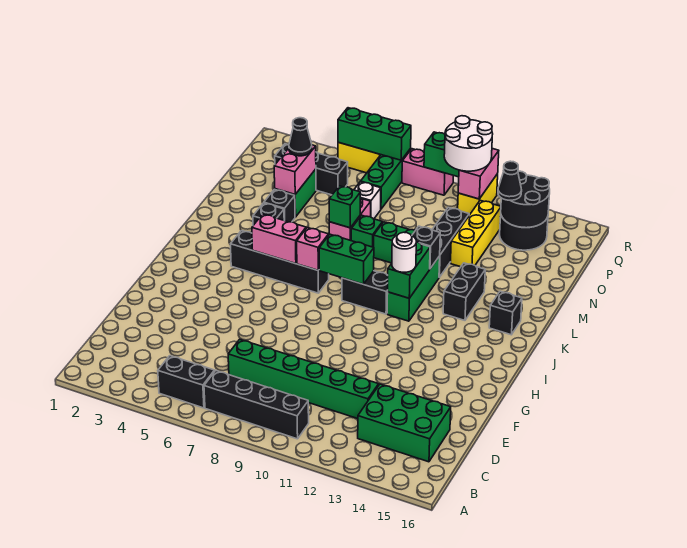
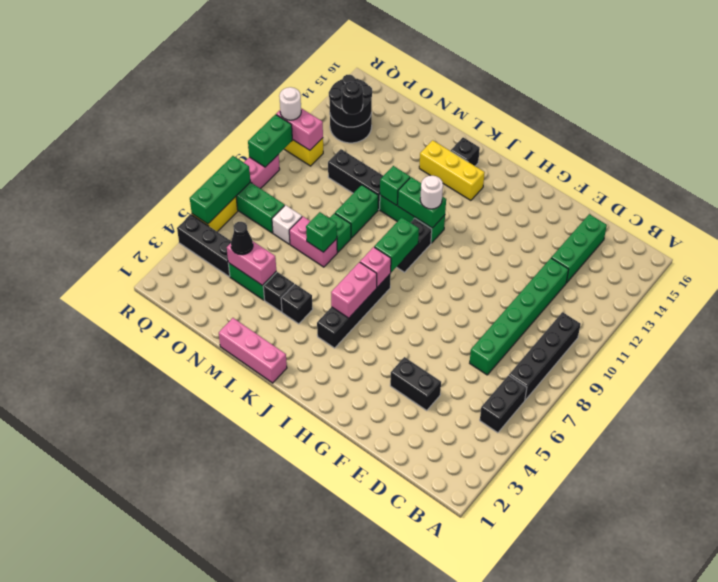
green 2x3 brick [358,384,451,462] -> green 1x3 brick [551,214,607,283]
none -> pink 1x3 brick [219,318,287,383]
black 1x2 brick [443,263,485,320] -> black 1x2 brick moved to [390,357,441,410]
black 1x1 brick [412,226,440,269] -> green 1x1 brick [380,166,410,205]
yellow 1x3 brick [451,200,501,267] -> yellow 1x3 brick moved to [419,140,485,200]
black 1x3 brick [275,144,348,195] -> black 1x3 brick turned to [177,215,231,277]
black 1x1 cone [498,161,522,200] -> black 1x1 round brick [342,82,363,114]
white 2x2 round brick [444,116,493,171] -> white 1x1 round brick [279,87,301,120]

